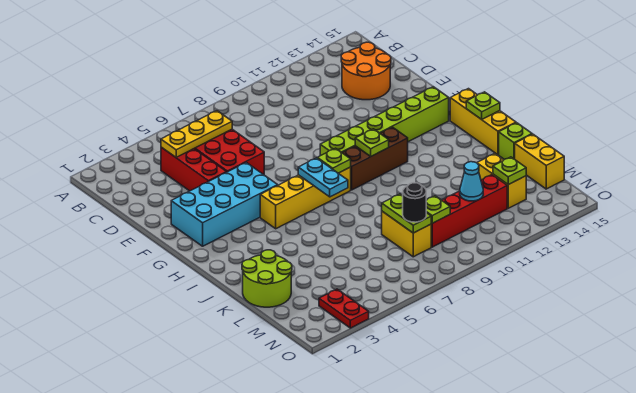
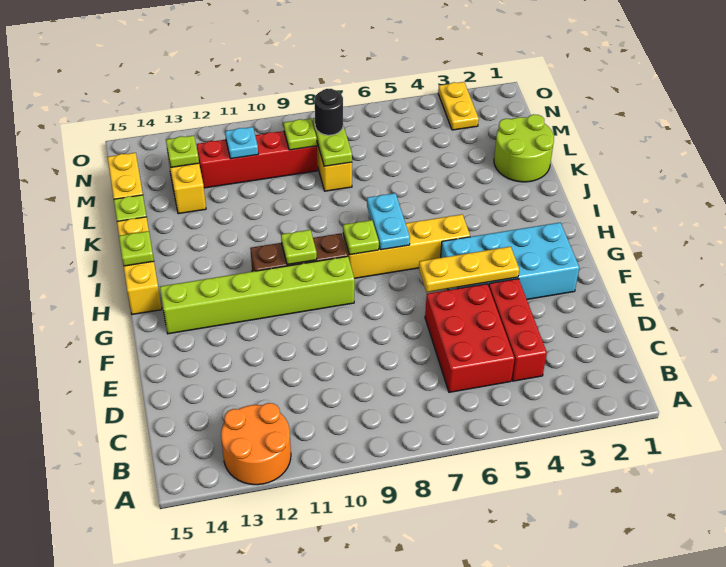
yellow 1x3 plate [161,111,232,157] -> yellow 1x3 plate moved to [419,247,519,292]
orange 2x2 round brick [341,42,391,100] -> orange 2x2 round brick moved to [221,403,291,485]
cyan 1x1 cone [460,162,483,201] -> cyan 1x1 plate [225,127,258,159]
red 1x2 plate [319,289,369,328] -> yellow 1x2 plate [438,82,479,130]

